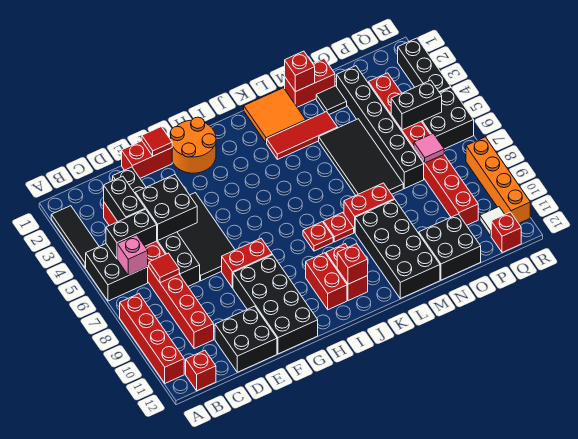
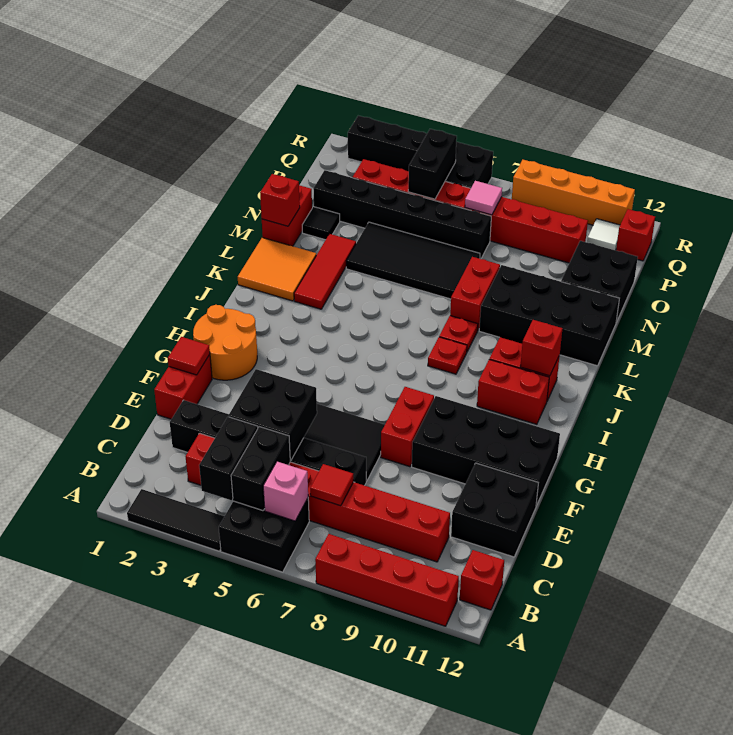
black 1x2 brick [104,176,145,221] -> black 1x2 brick turned to [199,417,258,500]

